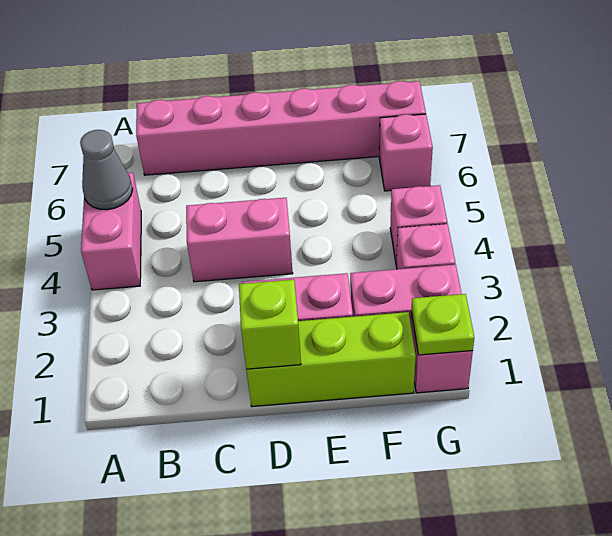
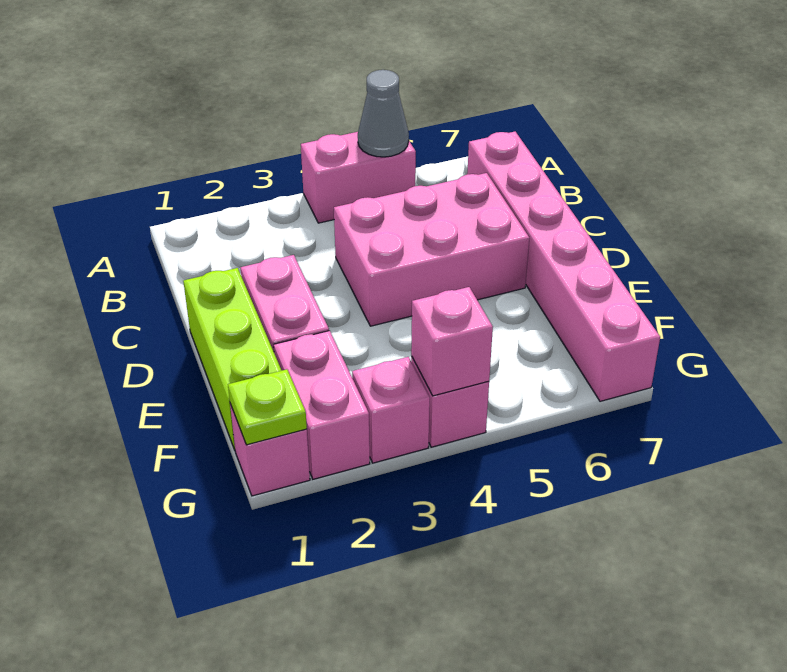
pink 1x2 brick [186,198,293,282] -> pink 2x3 brick [334,173,529,326]
lime 1x1 brick [239,279,301,369] -> none
pink 1x1 brick [379,114,433,191] -> pink 1x1 brick moved to [411,287,493,396]

